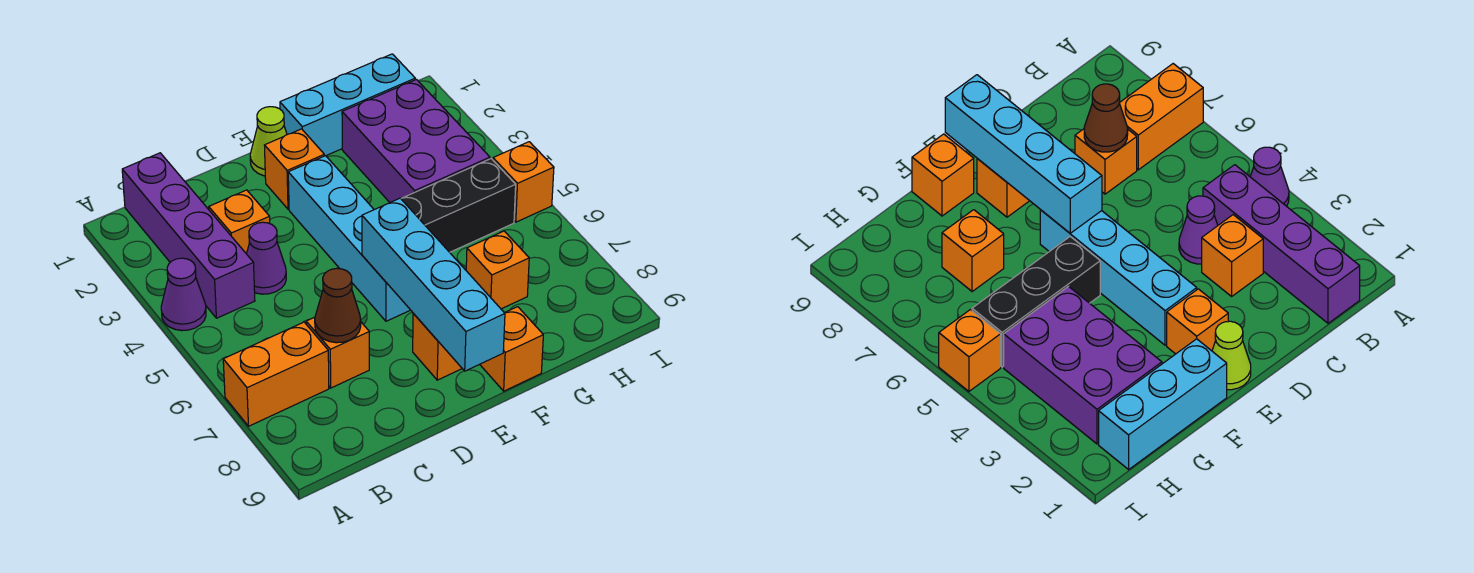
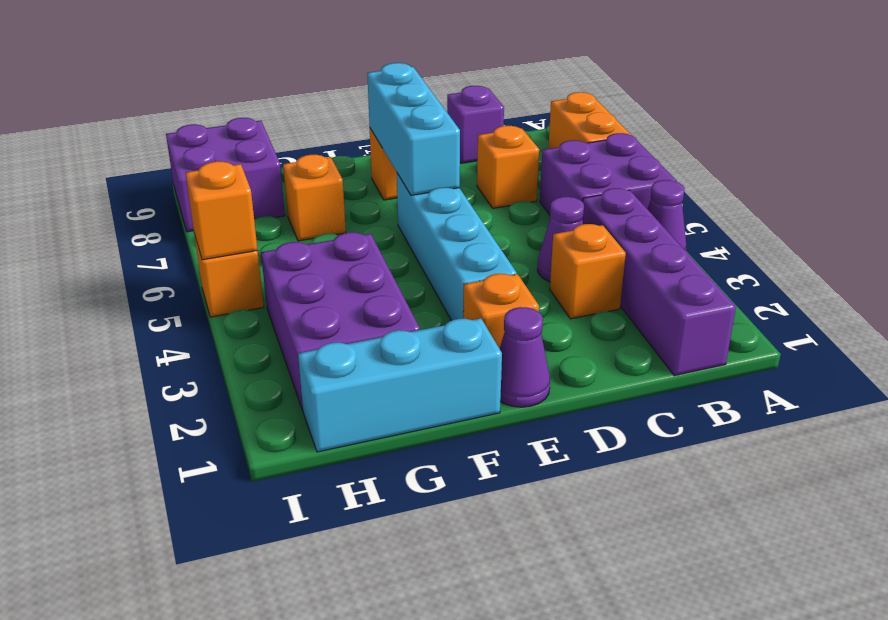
none -> purple 2x2 brick [540,133,677,215]
orange 1x2 brick [223,322,329,426] -> orange 1x2 brick turned to [548,92,631,149]
brown 1x1 cone [315,268,361,343] -> none
none -> purple 1x1 brick [447,86,504,163]
lime 1x1 cone [250,107,287,176] -> purple 1x1 cone [500,307,550,407]
cyan 1x4 brick [362,198,505,371] -> cyan 1x3 brick [367,63,460,195]
black 1x3 brick [401,159,516,252] -> none
orange 1x1 brick [480,307,543,391] -> orange 1x1 brick moved to [186,161,258,260]
none -> purple 2x2 brick [166,118,285,232]

